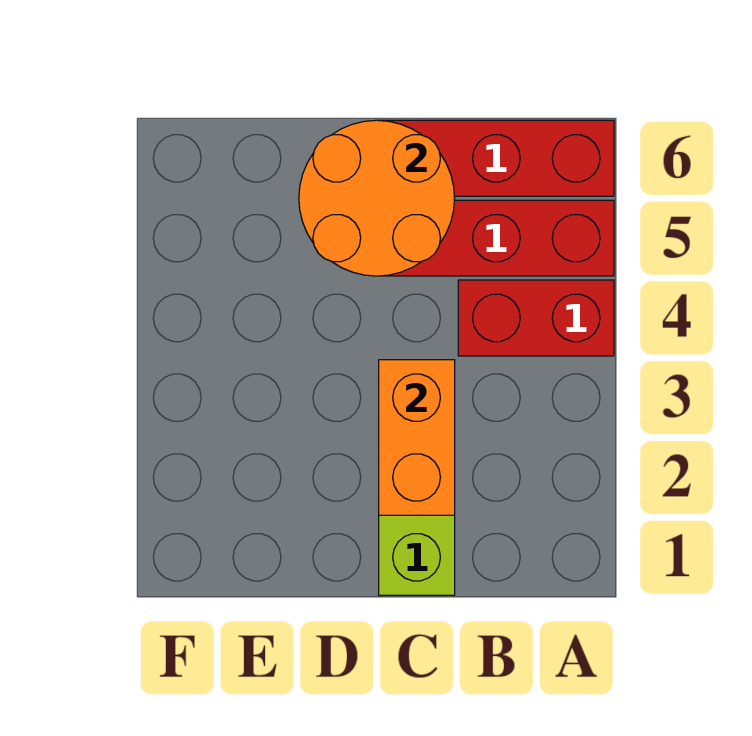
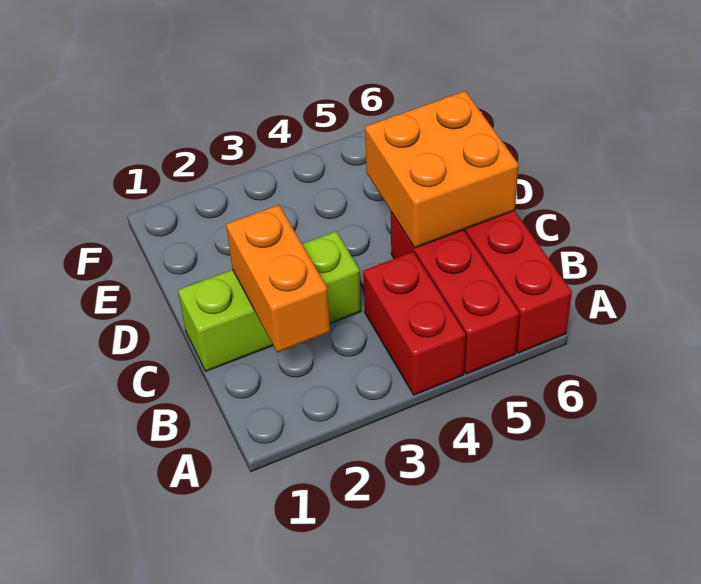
orange 1x2 brick [379,360,455,515] -> orange 1x2 brick turned to [226,205,330,353]
orange 2x2 round brick [299,120,455,276] -> orange 2x2 brick [365,91,519,248]

